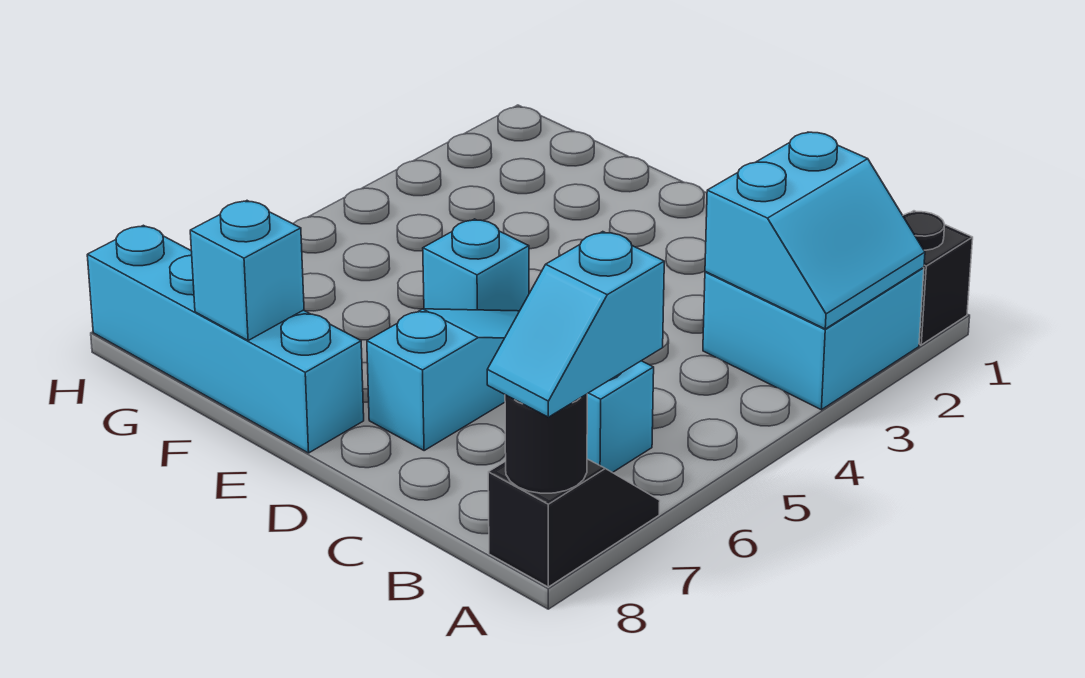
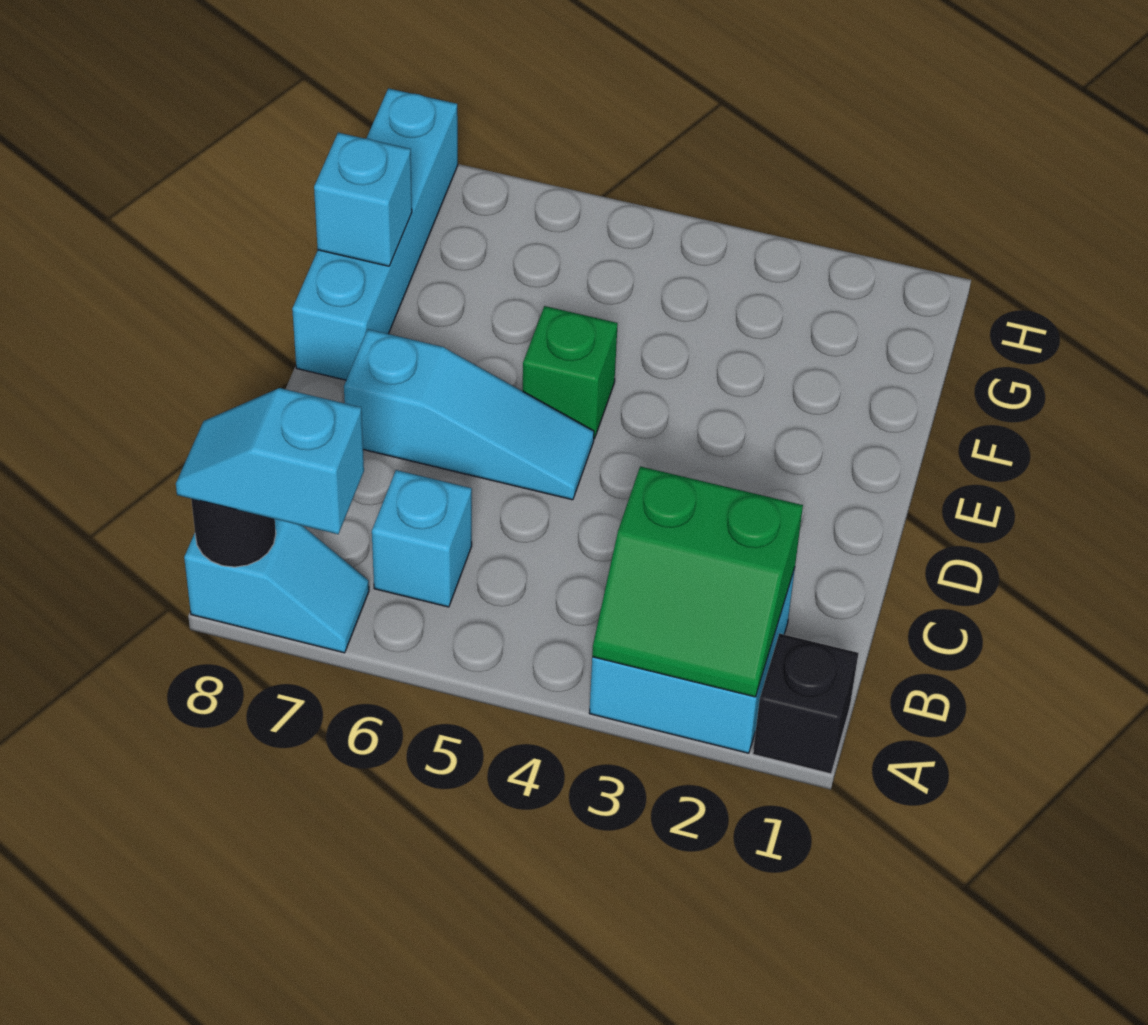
cyan 2x2 slope [705,132,925,329] -> green 2x2 slope [592,467,803,697]
black 1x2 slope [488,459,660,587] -> cyan 1x2 slope [184,519,369,653]
cyan 1x1 brick [423,219,529,311] -> green 1x1 brick [523,306,618,439]

